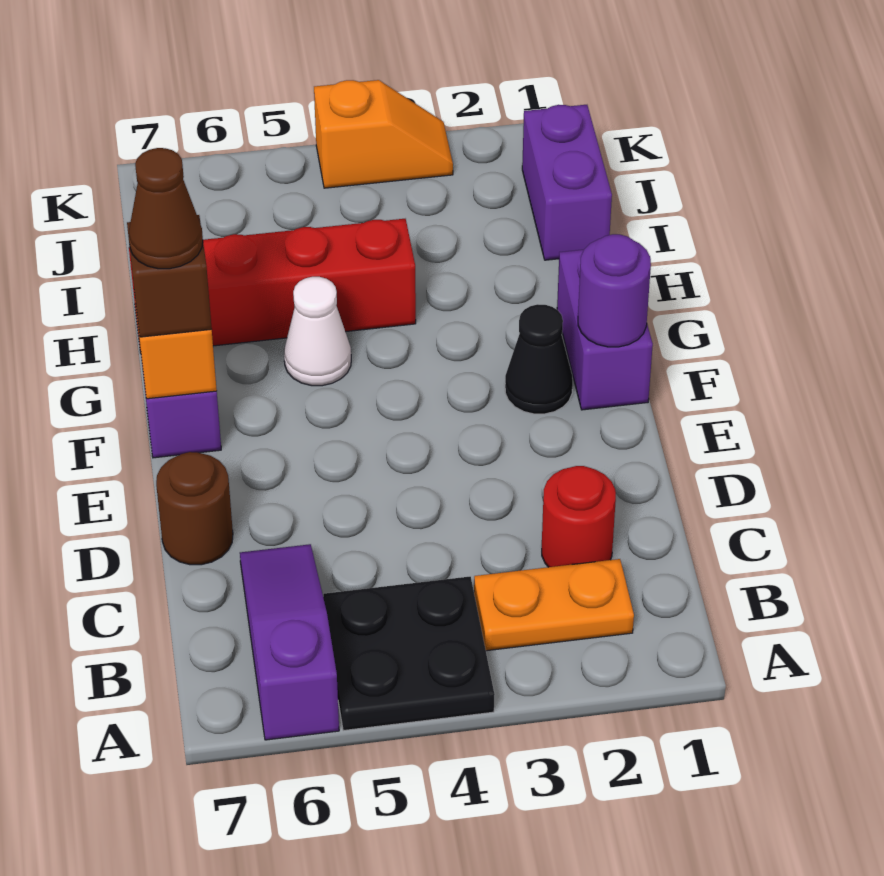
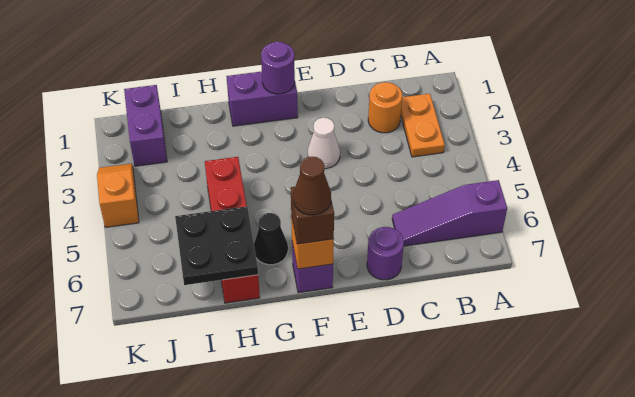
black 2x2 plate [323,577,495,731] -> black 2x2 plate moved to [175,206,258,285]
red 1x1 round brick [542,466,616,567] -> orange 1x1 round brick [368,82,402,133]
brown 1x1 round brick [156,452,233,565] -> purple 1x1 round brick [367,227,404,280]
black 1x1 cone [505,304,573,414] -> black 1x1 cone moved to [254,213,288,265]
white 1x1 cone [284,277,351,386] -> white 1x1 cone moved to [308,118,340,169]
purple 1x2 brick [522,105,612,260] -> purple 1x2 brick turned to [124,85,167,166]

